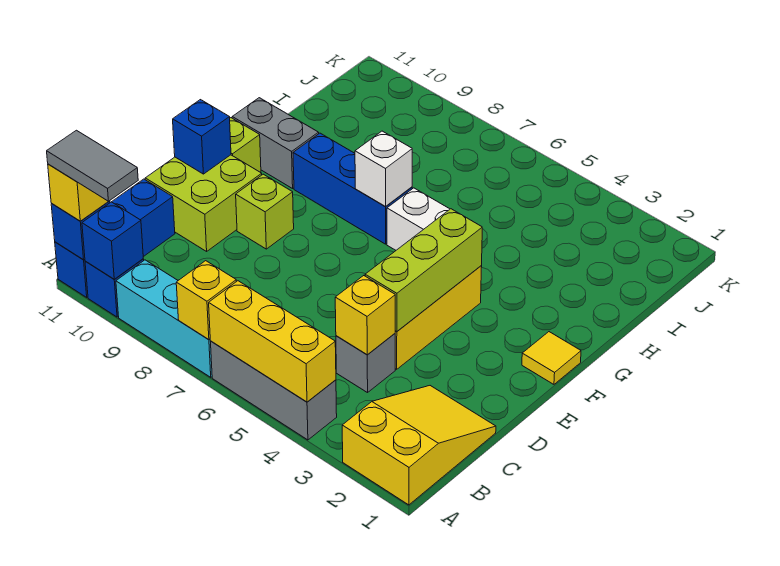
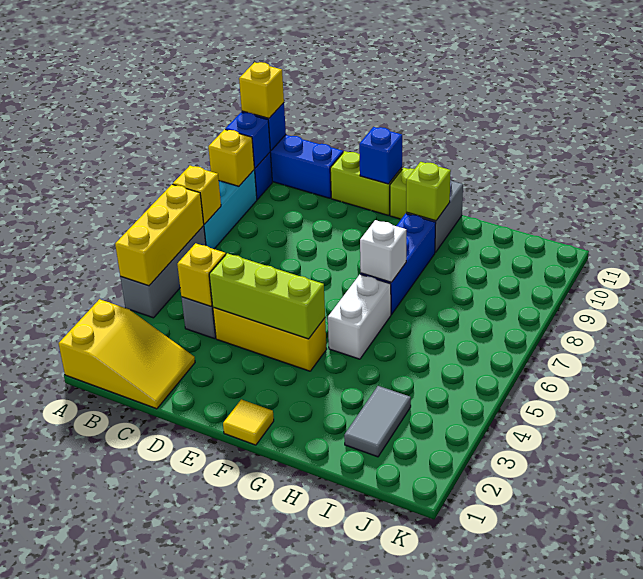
none -> yellow 1x1 brick [208,129,254,186]
grey 1x2 tile [47,130,138,201] -> grey 1x2 tile moved to [344,386,411,457]
lime 2x2 brick [145,155,262,251] -> lime 1x2 brick [330,151,402,216]
lime 1x1 brick [236,174,294,249] -> lime 1x1 brick moved to [406,162,451,221]

